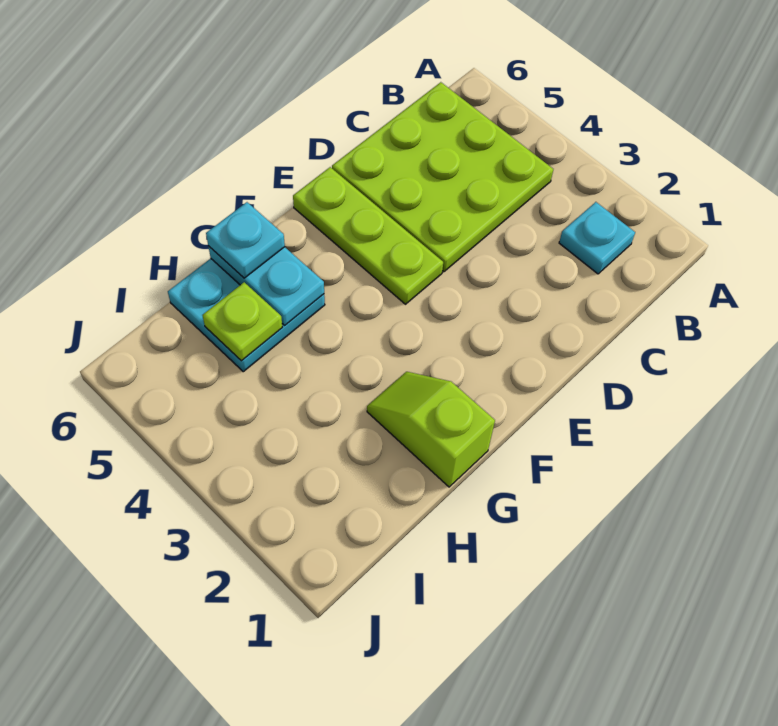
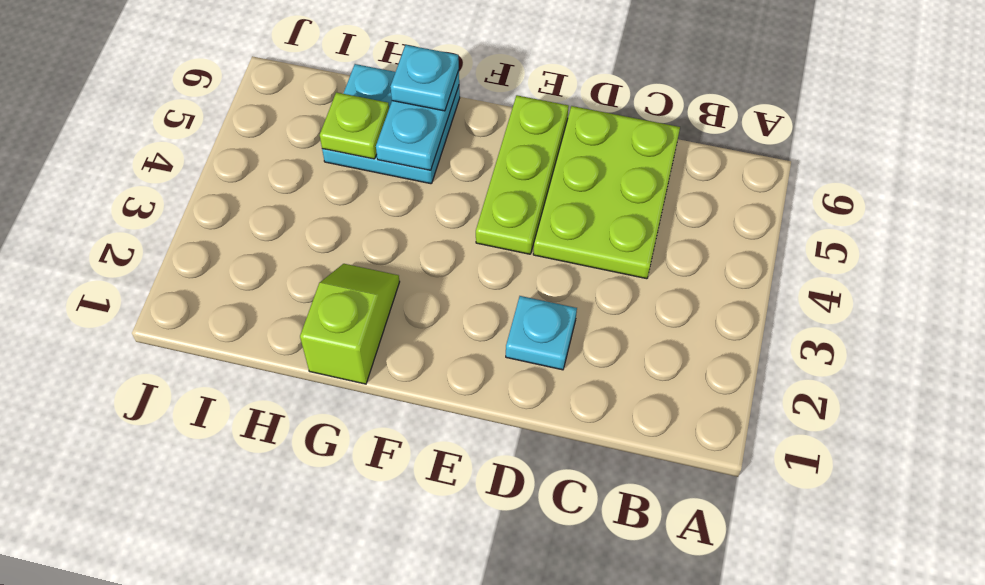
cyan 1x1 plate [559,202,635,274] -> cyan 1x1 plate moved to [506,296,577,370]
lime 3x3 plate [332,82,553,272] -> lime 2x3 plate [533,106,680,279]

